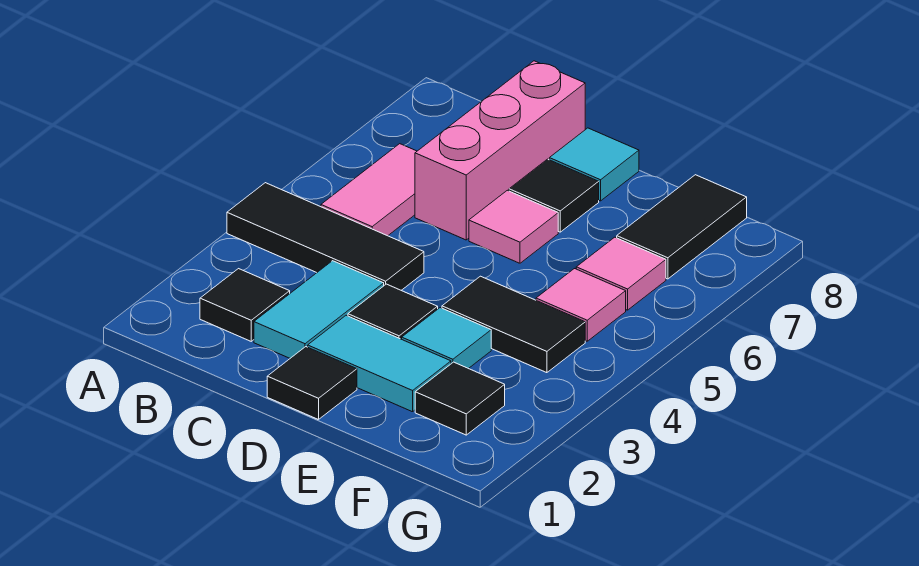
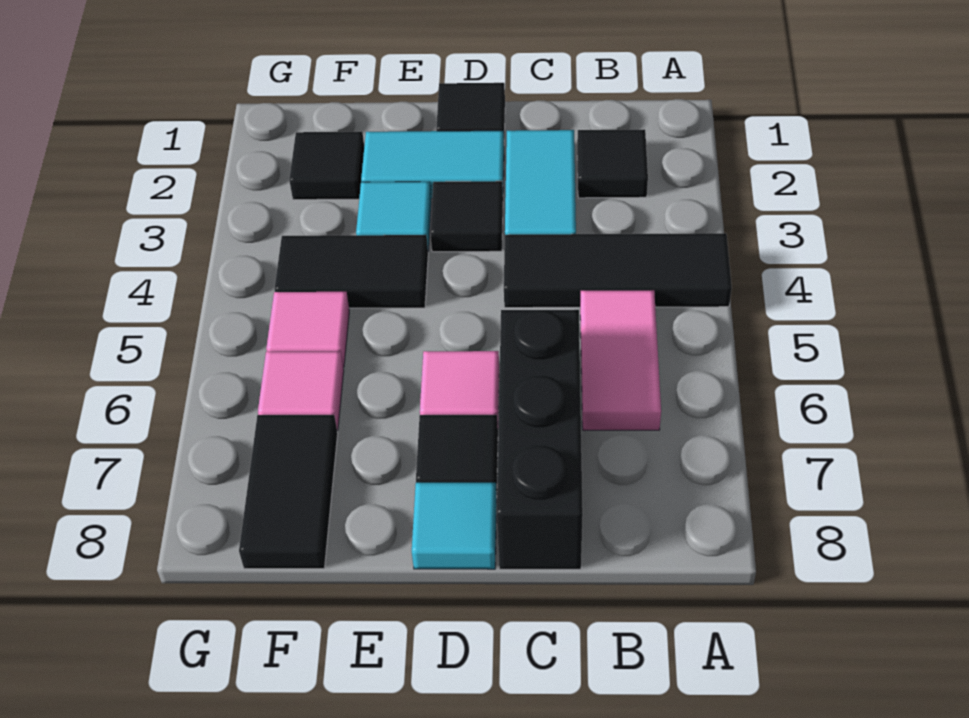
pink 1x3 brick [415,61,585,240] -> black 1x3 brick [497,310,583,569]

